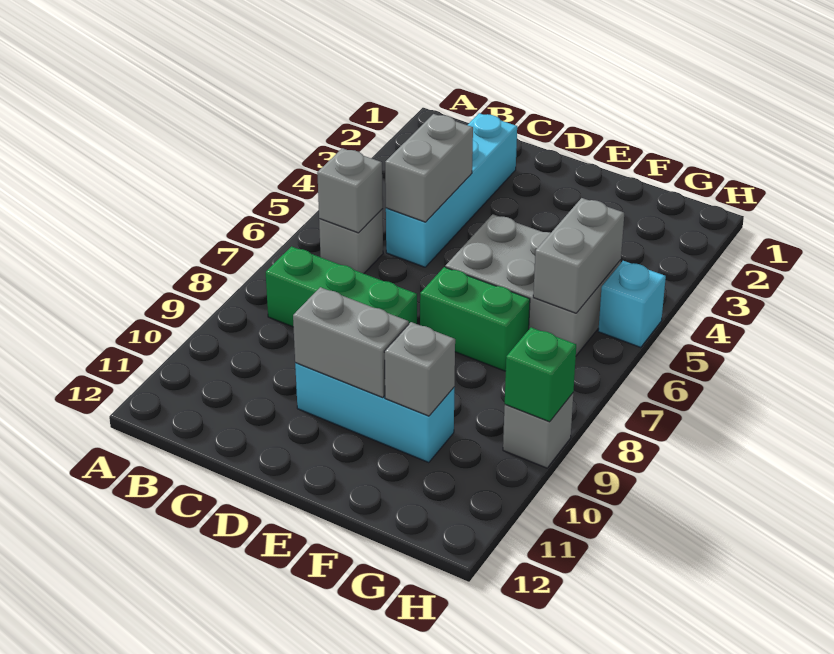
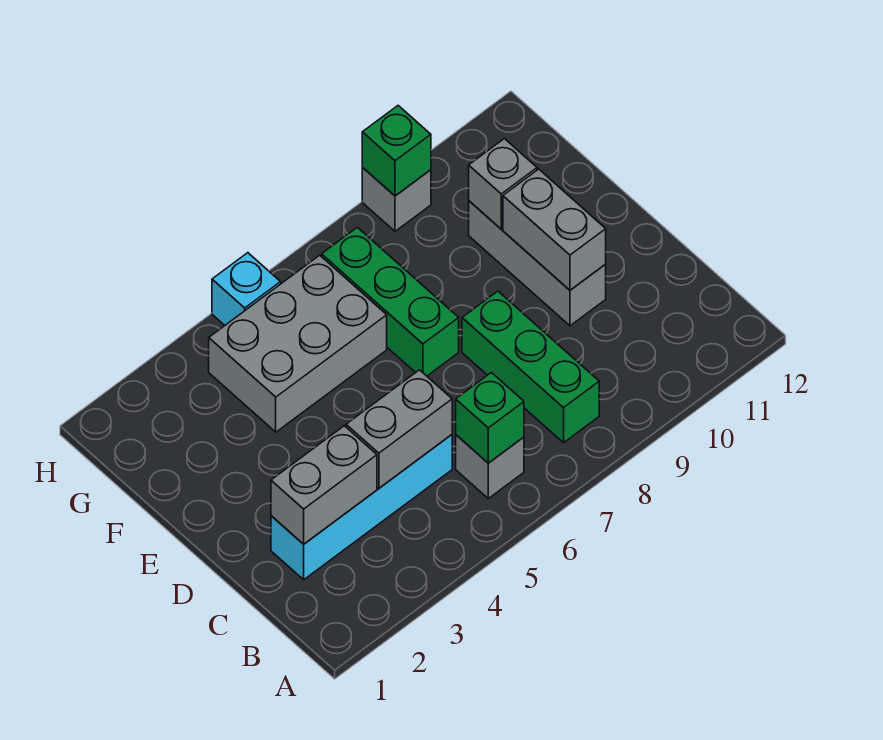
grey 1x1 brick [317,148,383,233] -> green 1x1 brick [456,373,524,463]
cyan 1x3 brick [295,363,455,462] -> grey 1x3 brick [469,201,606,326]
grey 2x3 brick [445,214,621,356] -> grey 2x3 brick turned to [209,255,387,432]
green 1x2 brick [420,267,530,371] -> green 1x3 brick [322,227,459,376]
grey 1x2 brick [533,198,624,313] -> grey 1x2 brick moved to [271,426,377,544]

